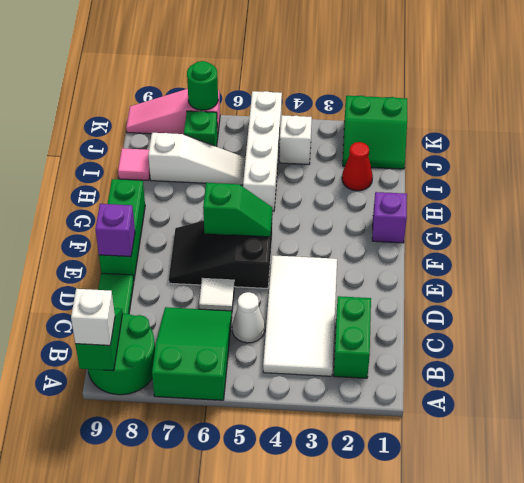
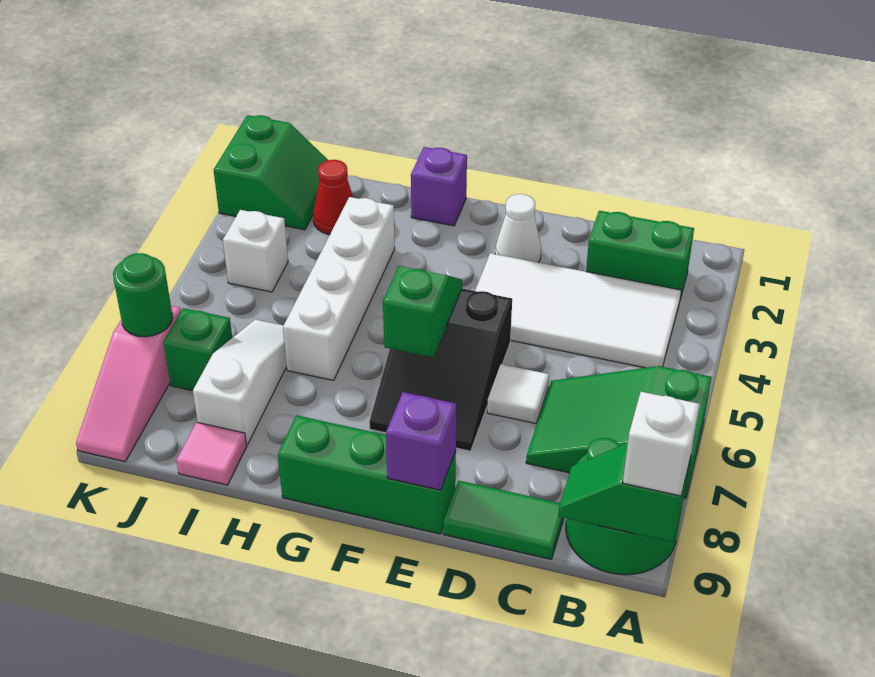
white 1x1 cone [232,292,265,343] -> white 1x1 cone moved to [495,194,541,262]
white 1x4 brick [243,91,282,211] -> white 1x4 brick turned to [283,197,395,380]

